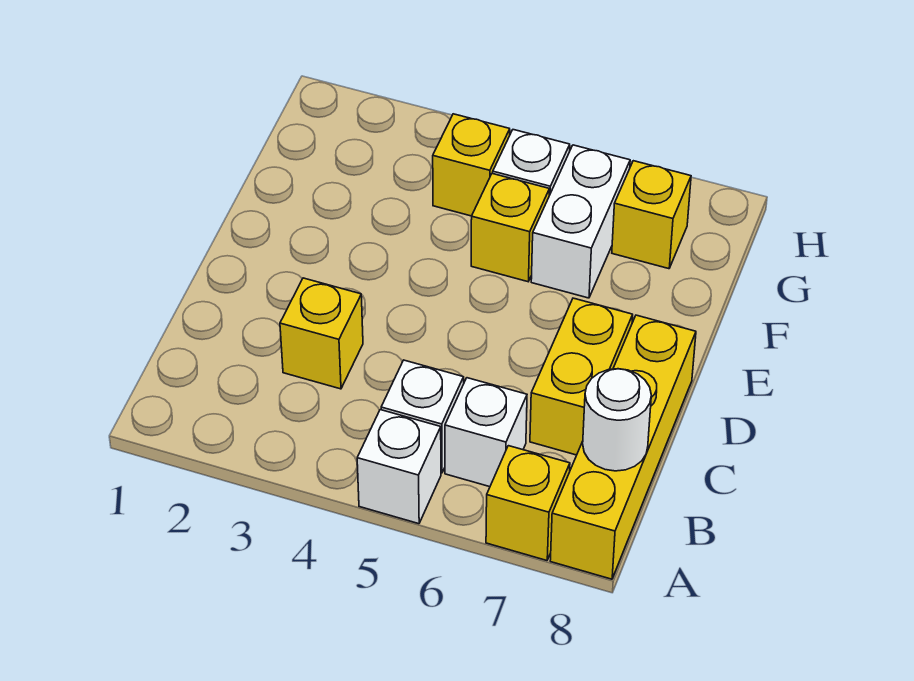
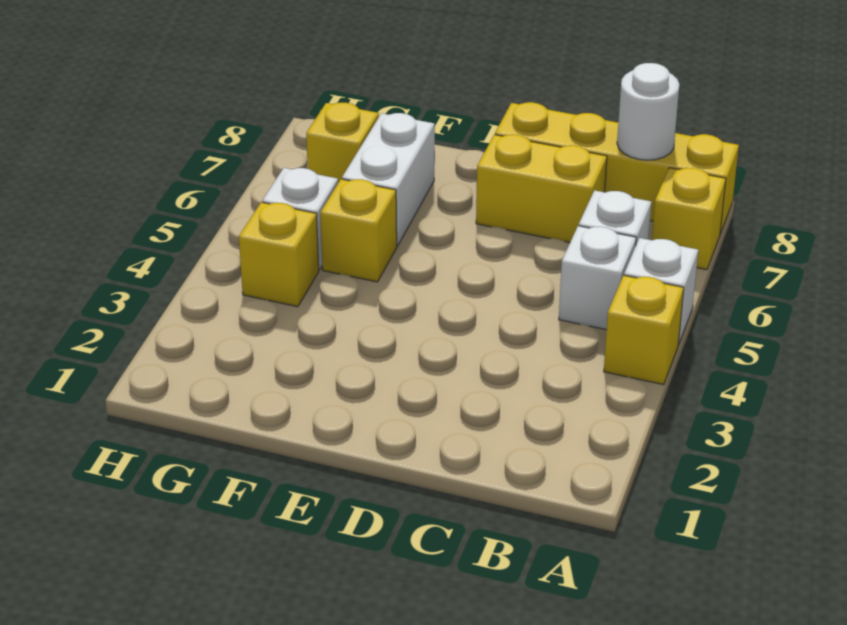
yellow 1x1 brick [280,278,363,389] -> yellow 1x1 brick moved to [604,275,684,385]
white 1x2 brick [531,145,630,298] -> white 1x2 brick turned to [342,113,435,246]

